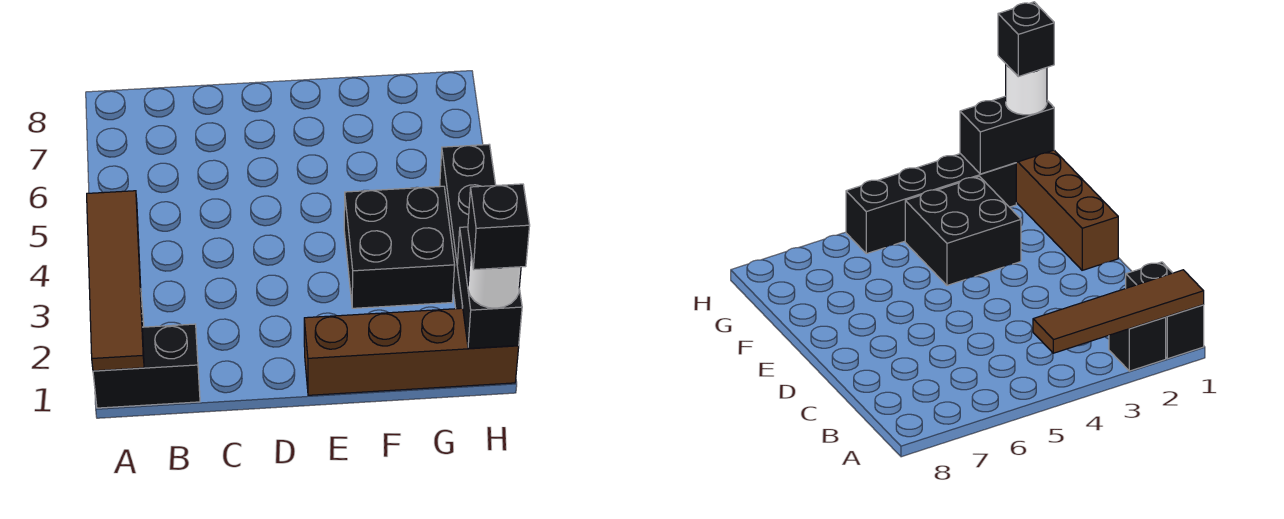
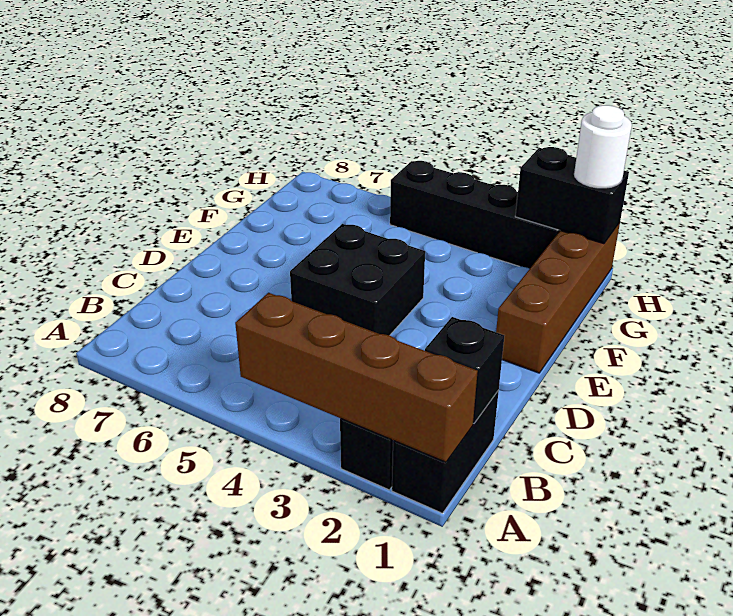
brown 1x4 tile [87,191,144,371] -> brown 1x4 brick [235,293,478,462]
black 2x2 brick [344,186,455,308] -> black 2x2 brick moved to [290,224,425,335]
black 1x1 brick [468,184,530,270] -> black 1x1 brick moved to [425,317,504,423]

